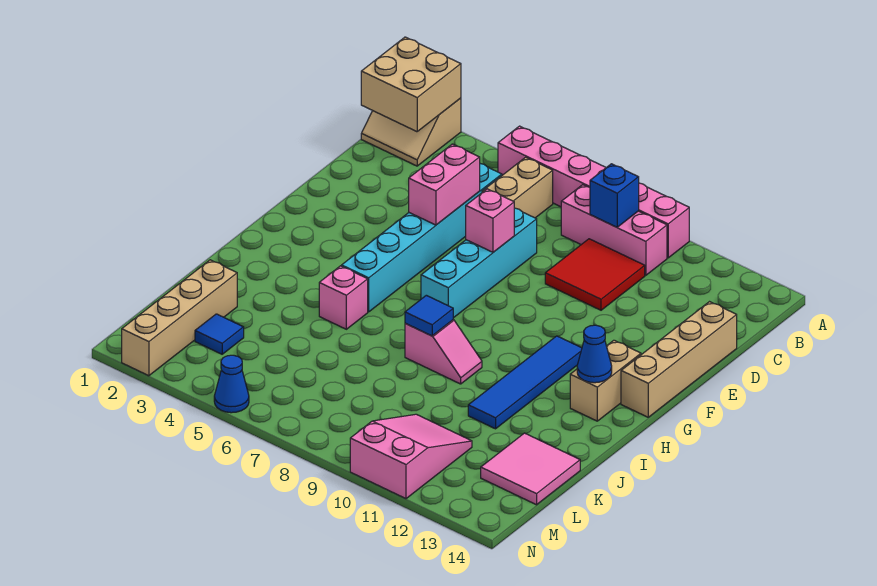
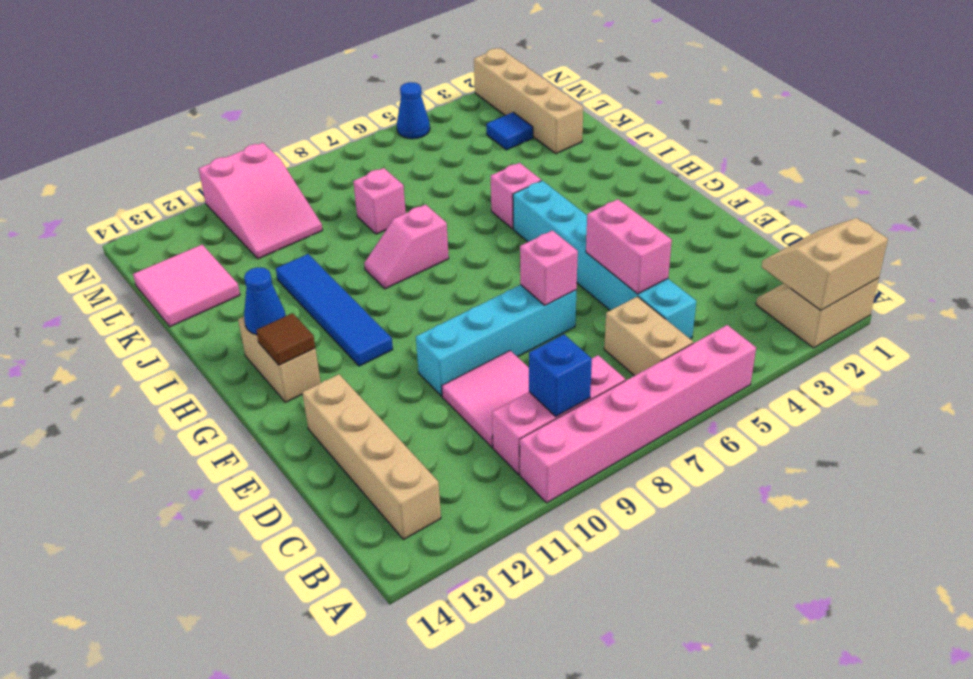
tan 2x2 brick [361,37,461,132] -> tan 2x2 slope [762,218,888,310]
red 2x2 tile [545,239,645,310] -> pink 2x2 tile [442,351,529,447]
cyan 1x4 brick [421,208,537,318] -> cyan 1x4 brick turned to [416,285,577,396]
tan 1x4 brick [621,302,737,417] -> tan 1x4 brick moved to [302,374,441,540]
none -> brown 1x1 tile [256,313,315,365]
blue 1x1 tile [405,295,453,336] -> none
none -> pink 1x1 brick [353,168,406,234]

